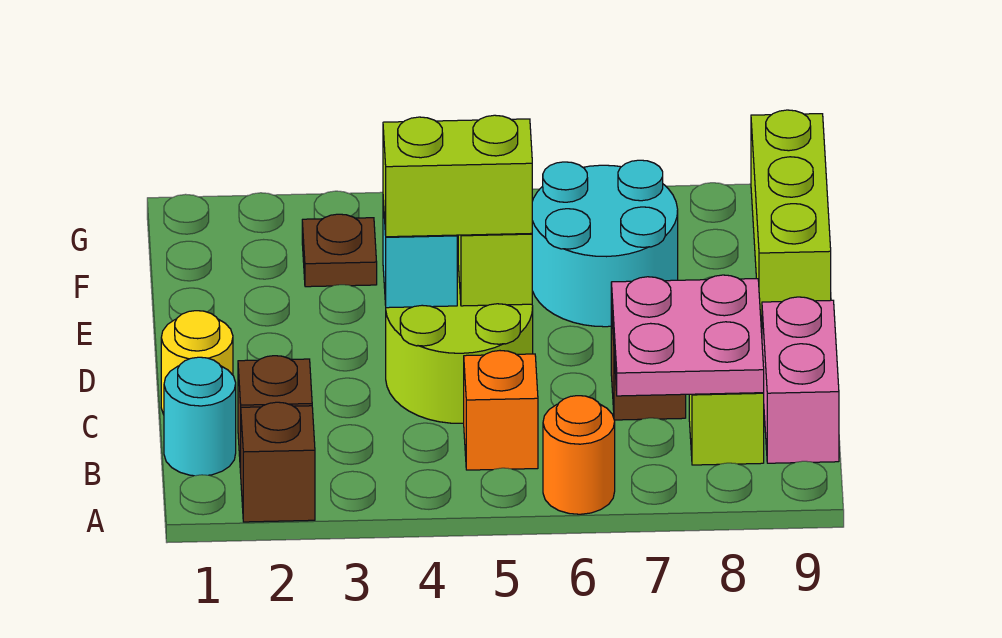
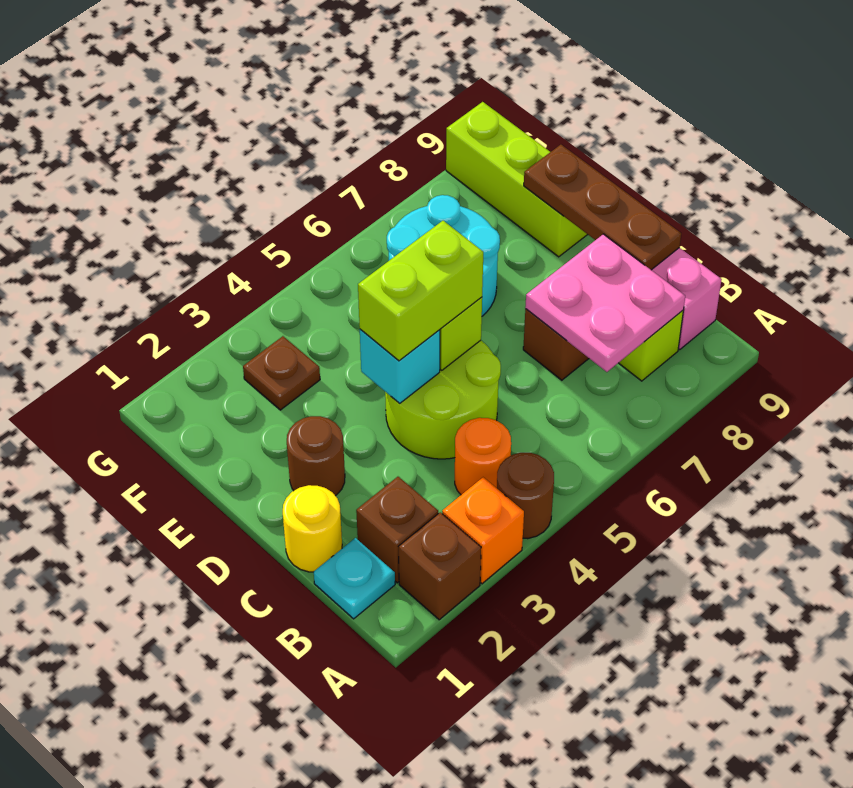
none -> brown 1x1 round brick [497,453,554,539]
orange 1x1 round brick [543,396,615,514] -> orange 1x1 round brick moved to [455,418,511,495]
cyan 1x1 round brick [164,357,236,476] -> cyan 1x1 plate [314,538,395,619]
orange 1x1 brick [464,351,538,470] -> orange 1x1 brick moved to [442,477,524,584]
none -> brown 1x3 plate [524,145,681,270]
none -> brown 1x1 round brick [287,416,345,496]

